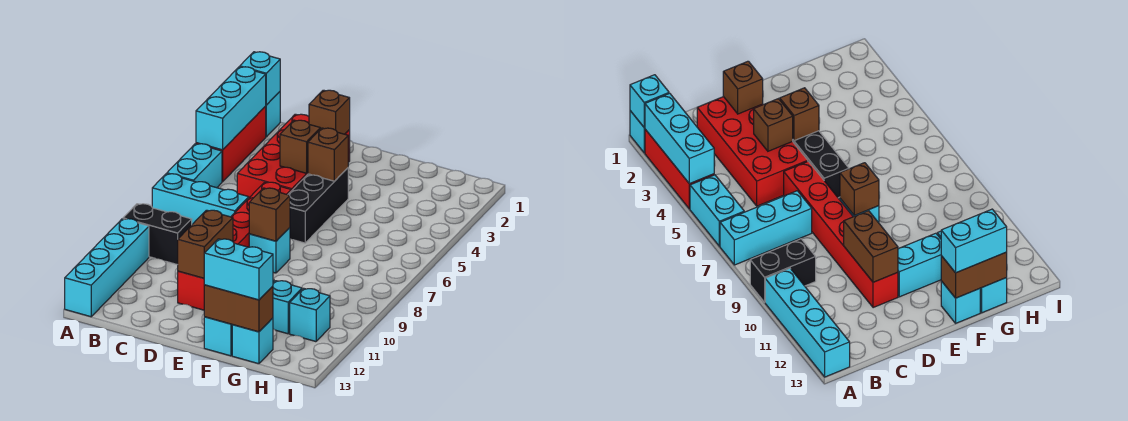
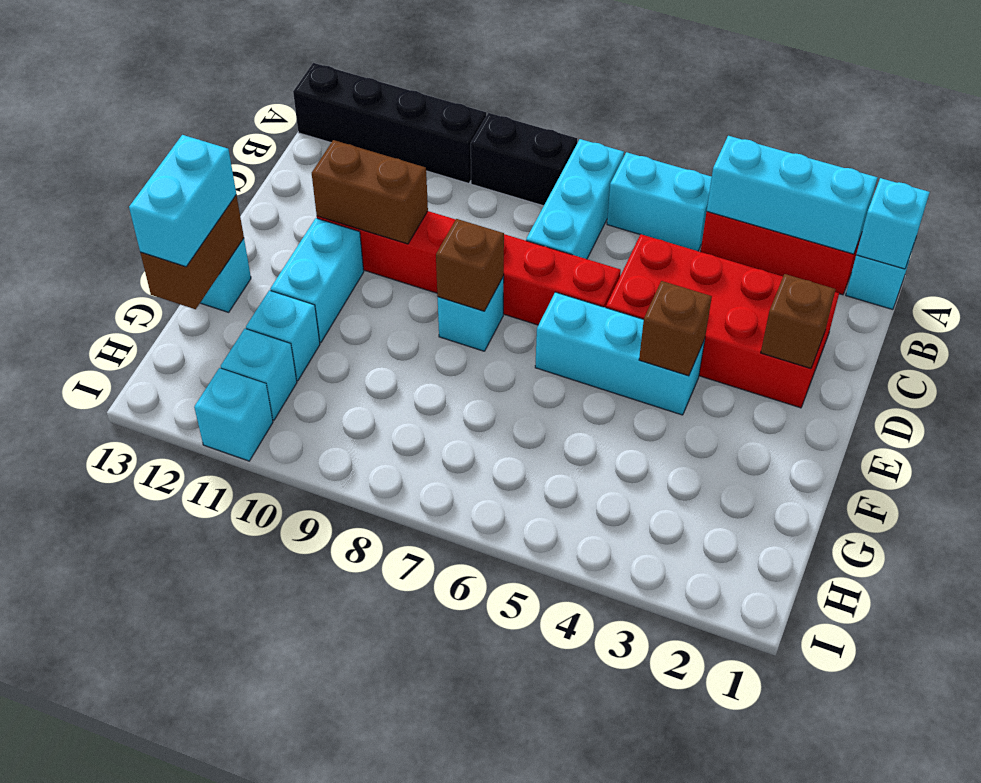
black 1x2 brick [123,204,192,265] -> black 1x2 brick turned to [471,113,577,206]
cyan 1x4 brick [65,219,149,317] -> black 1x4 brick [293,63,486,184]
brown 1x1 brick [280,120,320,173] -> none
black 1x3 brick [288,168,348,243] -> cyan 1x3 brick [535,292,705,415]
cyan 1x1 brick [232,318,273,364] -> cyan 1x1 brick moved to [194,368,273,461]

